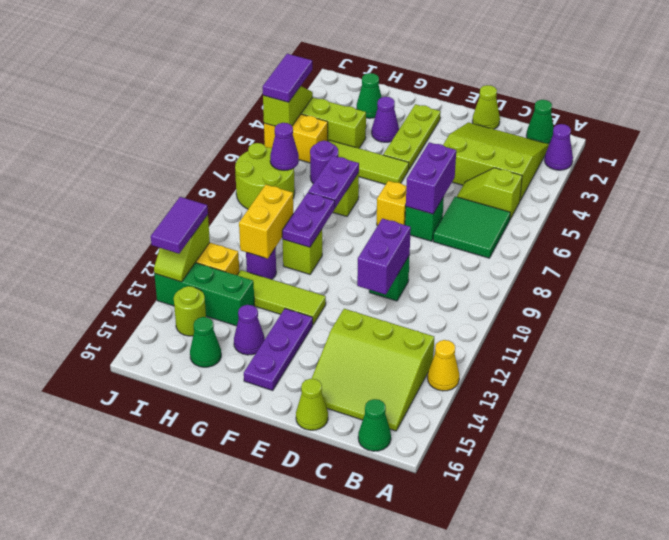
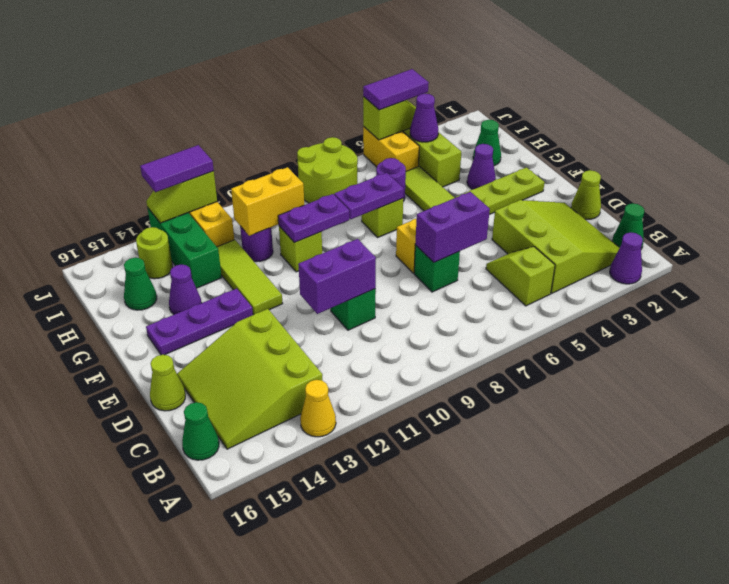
green 2x2 tile [433,197,510,258] -> none
purple 1x1 cone [270,123,299,170] -> purple 1x1 cone moved to [410,94,438,142]

